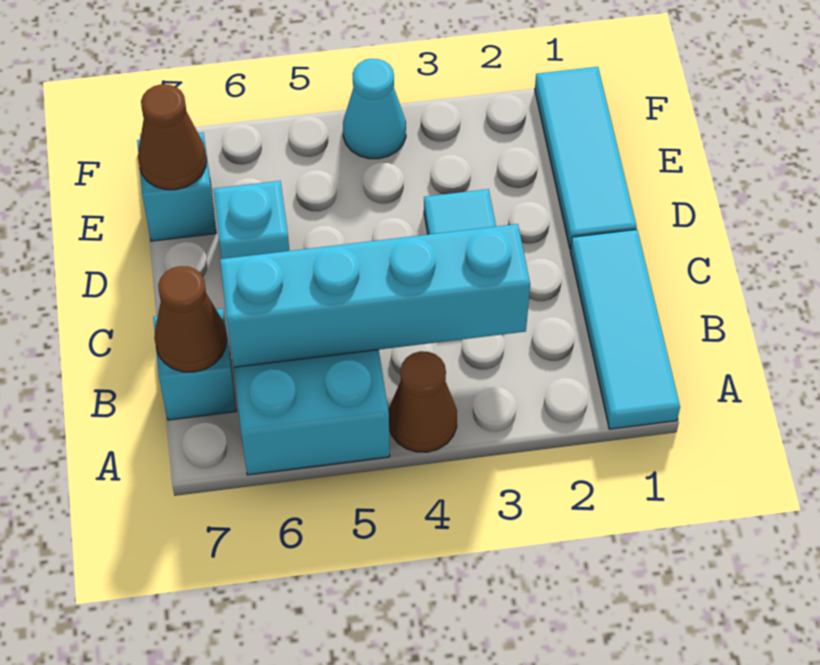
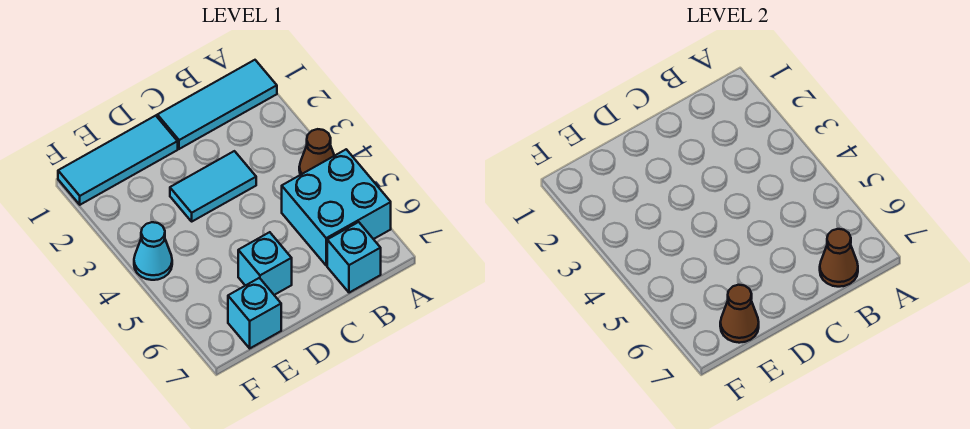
cyan 1x4 brick [220,224,530,367] -> none

